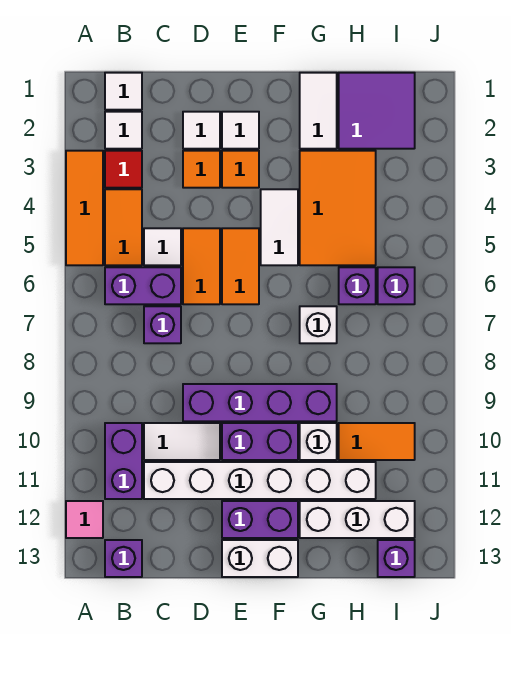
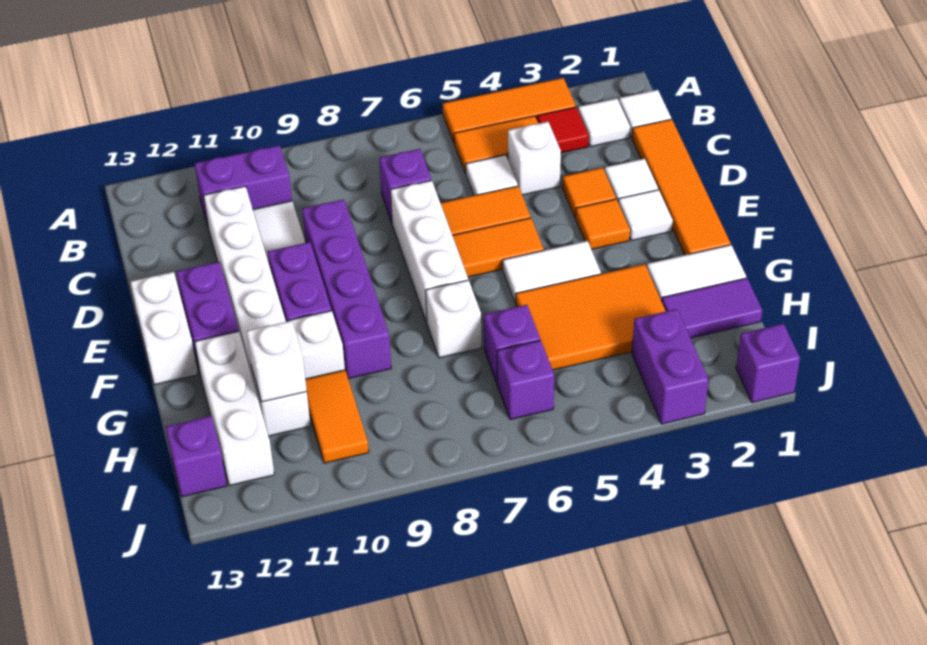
pink 1x1 tile [66,501,103,538] -> none
purple 1x2 brick [105,267,181,304] -> purple 1x2 brick moved to [632,309,709,424]
purple 1x1 brick [105,540,142,577] -> purple 1x1 brick moved to [736,324,800,403]
none -> orange 1x4 tile [632,119,731,255]
none -> white 1x1 brick [508,122,561,195]
none -> white 1x3 brick [390,180,468,323]
purple 2x2 tile [339,73,415,149] -> purple 1x2 tile [662,278,762,338]
none -> white 1x1 brick [246,321,307,402]

